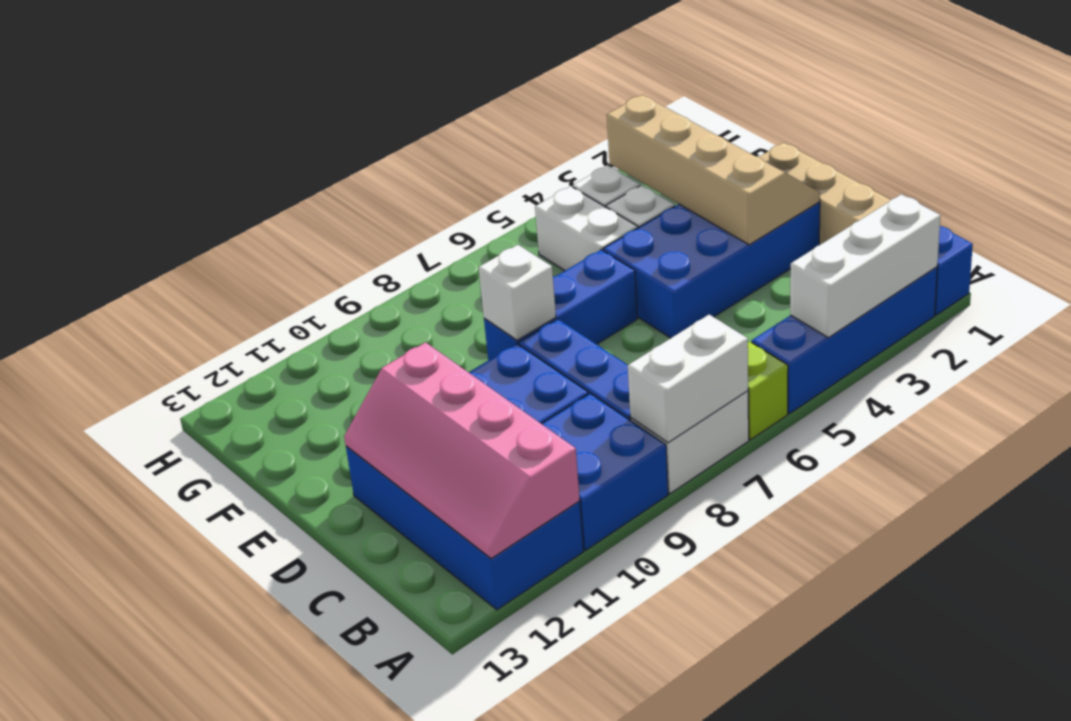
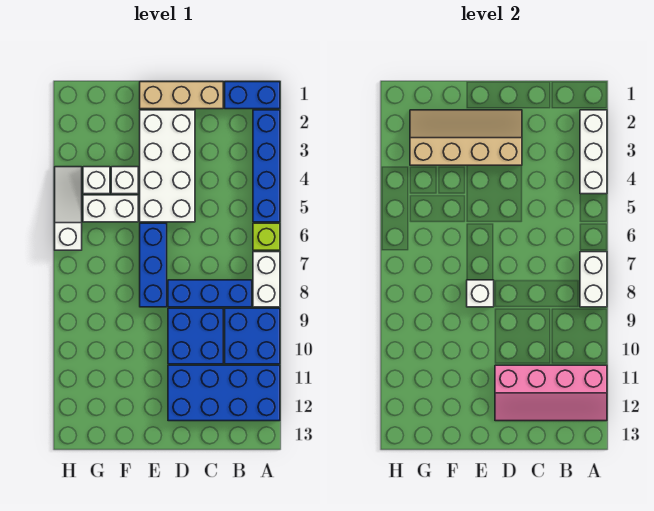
blue 2x4 brick [603,202,820,338] -> white 2x4 brick [140,110,195,222]
none -> white 1x3 slope [55,167,82,250]

